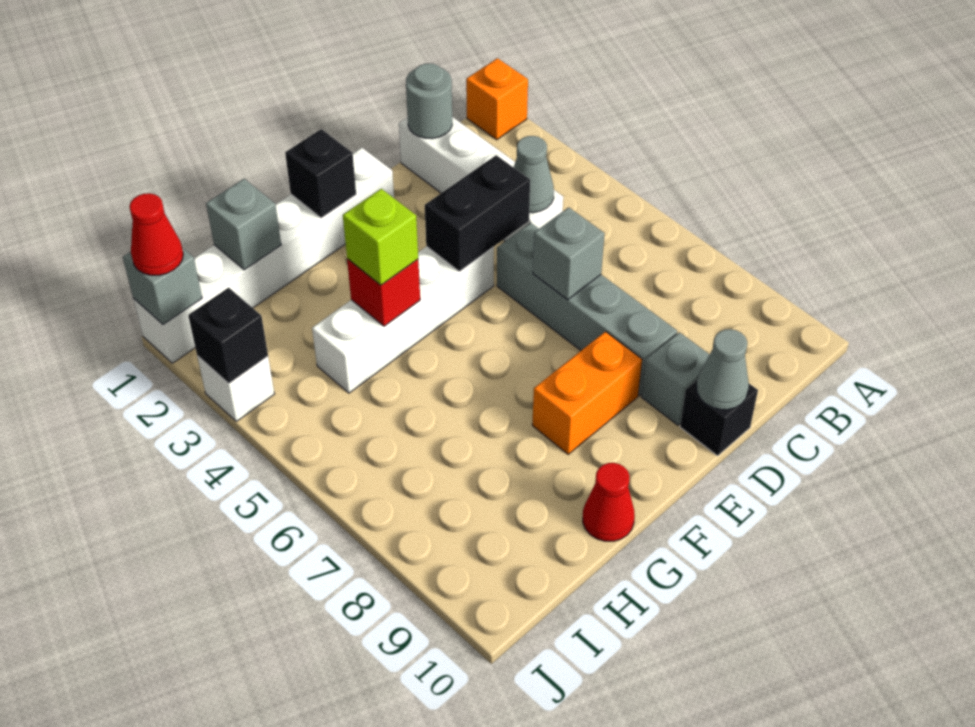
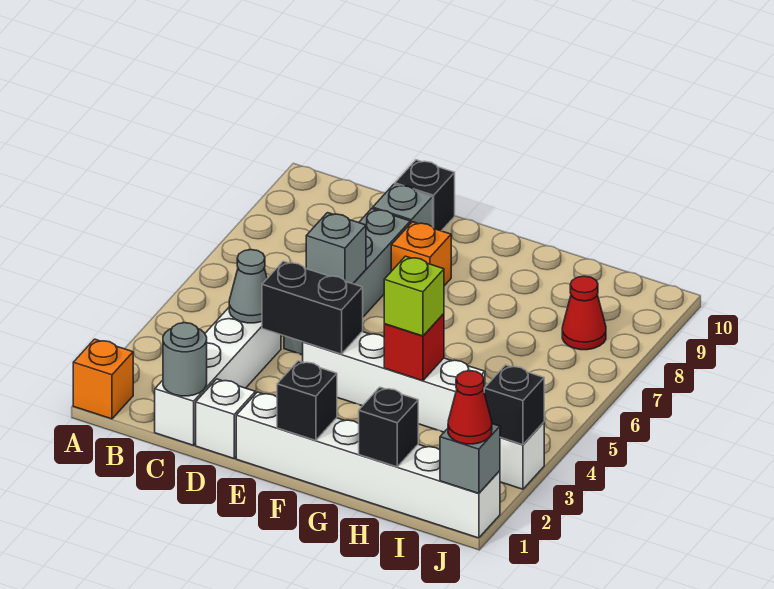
none -> white 1x1 brick [196,379,255,458]
grey 1x1 cone [696,329,749,410] -> none
orange 1x2 brick [532,332,642,454] -> orange 1x1 brick [391,222,451,286]
red 1x1 cone [583,463,635,541] -> red 1x1 cone moved to [562,276,606,350]
grey 1x1 brick [206,179,281,270] -> black 1x1 brick [359,387,418,467]

